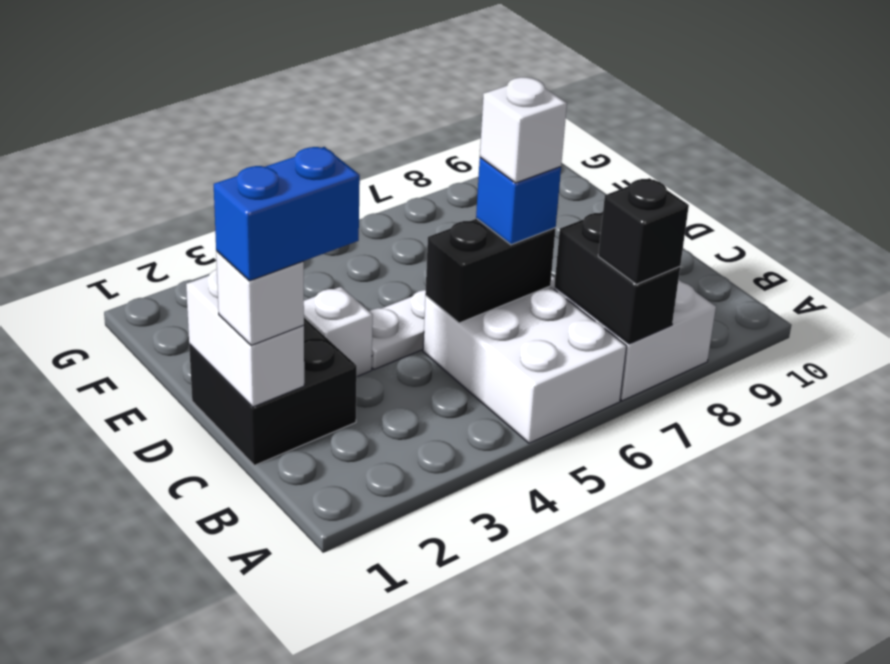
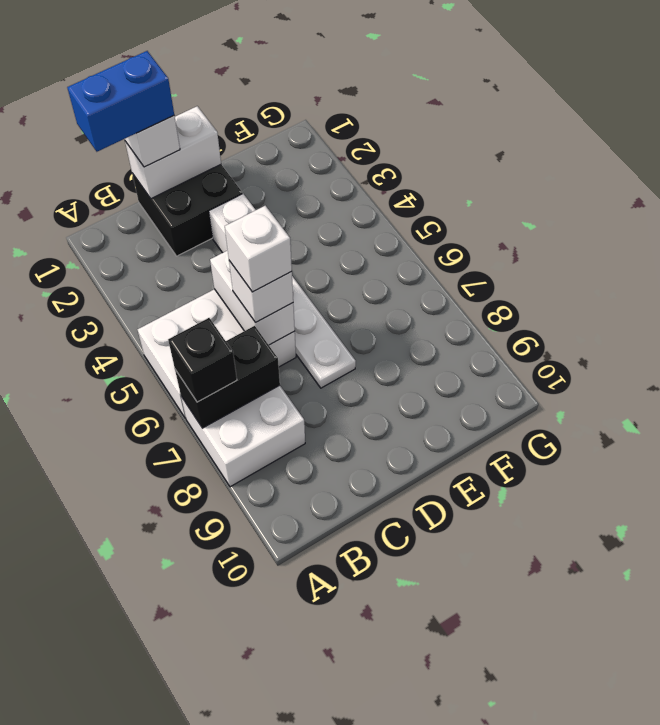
blue 1x2 brick [214,147,360,281] -> blue 1x2 brick turned to [67,51,174,152]
black 1x2 brick [425,219,556,323] -> white 1x2 brick [210,250,295,345]
blue 1x1 brick [476,158,561,245] -> white 1x1 brick [229,261,293,323]

